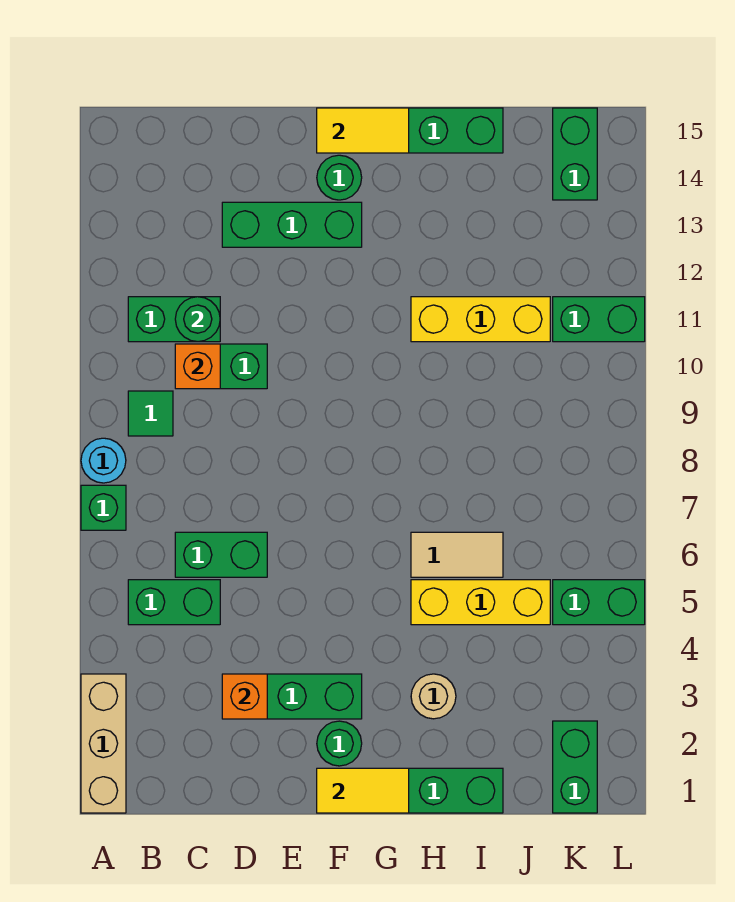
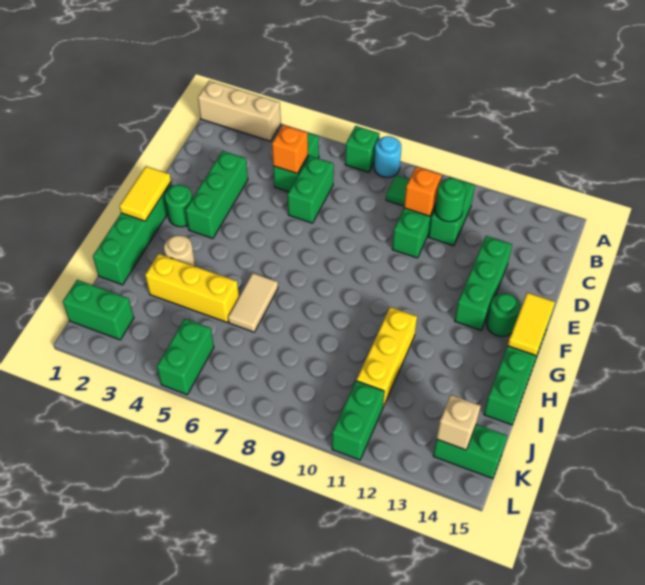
orange 1x1 brick [222,674,267,719] -> orange 1x1 brick moved to [272,125,308,174]
yellow 1x3 brick [411,580,550,625] -> yellow 1x3 brick turned to [145,254,239,322]
none -> tan 1x1 brick [437,395,481,450]

